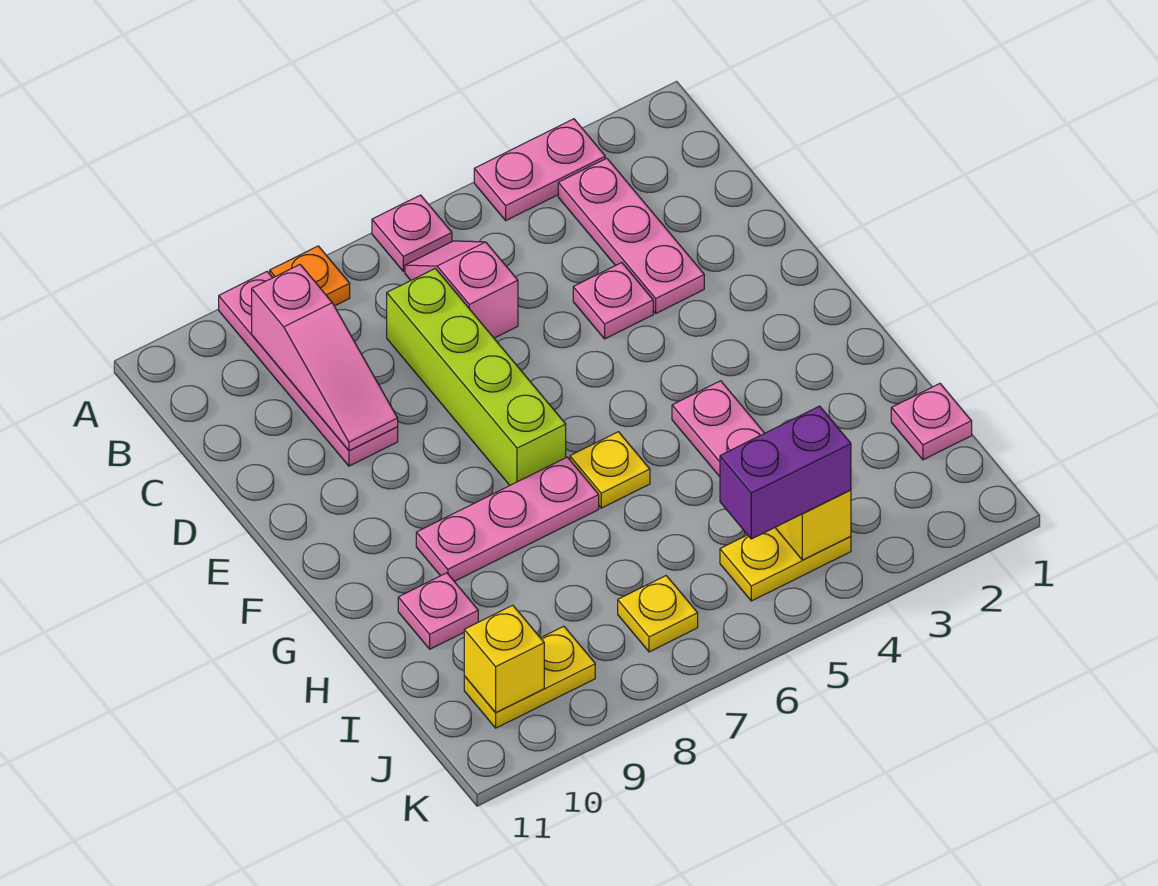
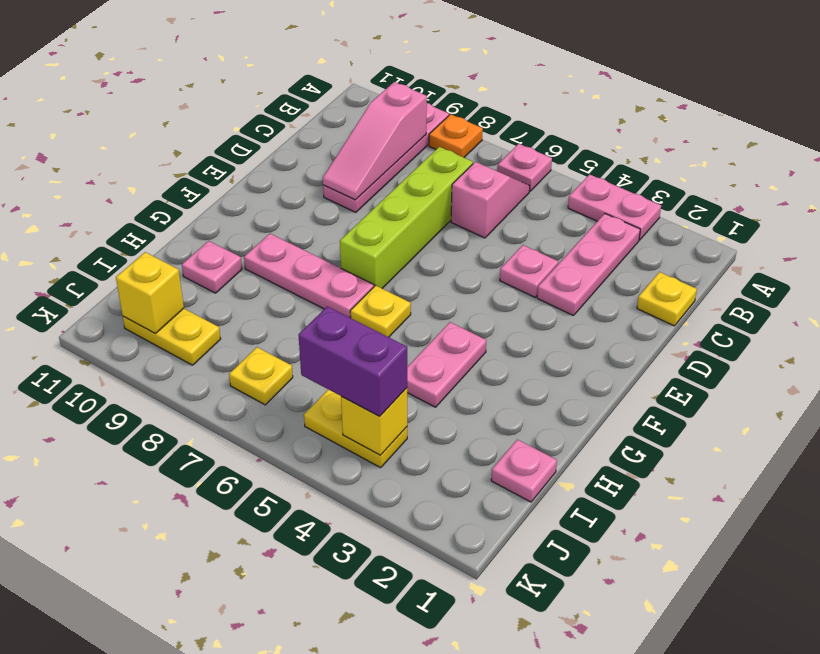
none -> yellow 1x1 plate [637,272,697,326]

